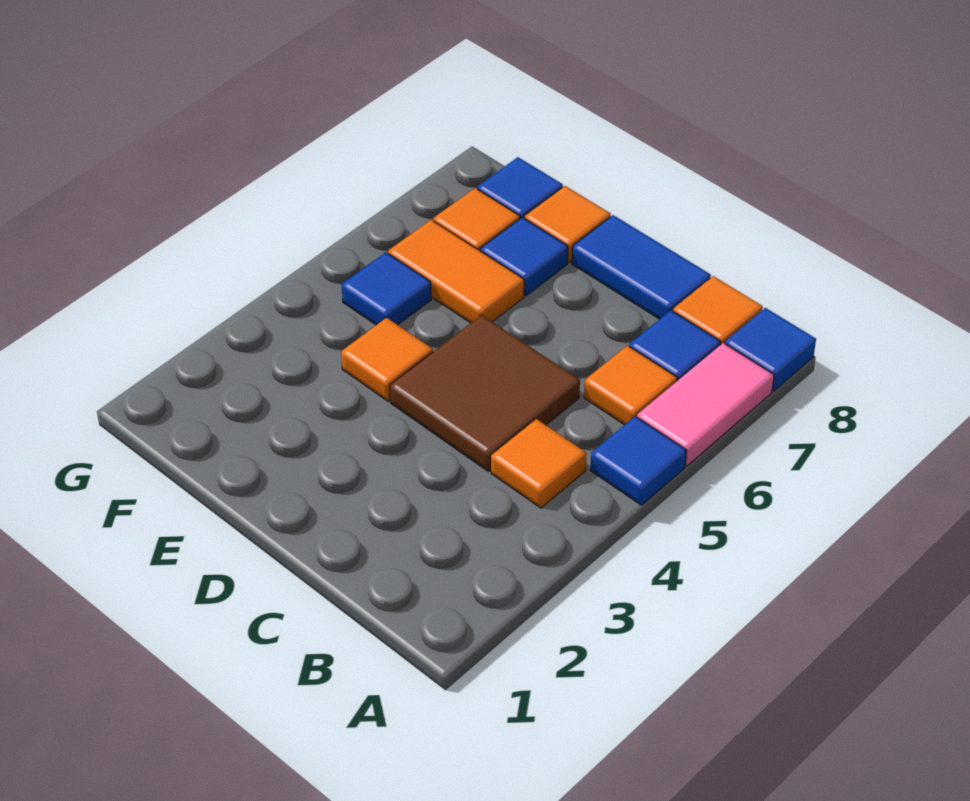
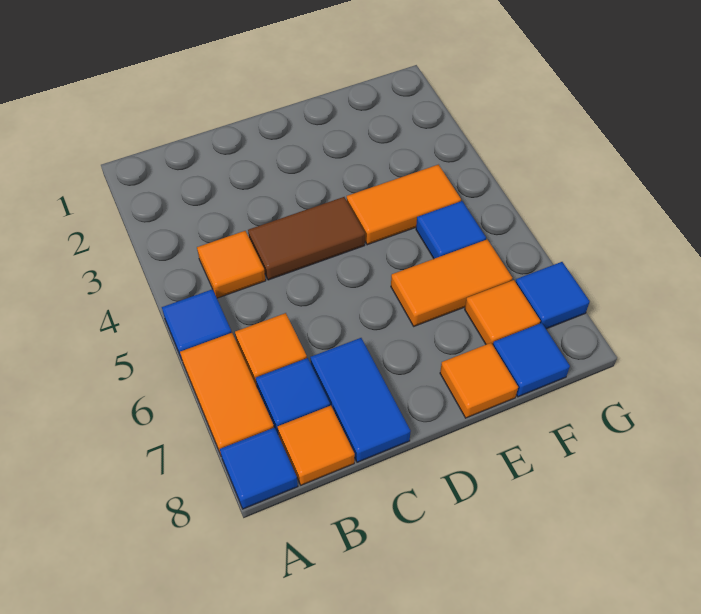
pink 1x2 tile [637,343,774,466] -> orange 1x2 tile [180,333,274,455]
brown 2x2 tile [390,315,580,471] -> brown 1x2 tile [248,197,365,280]
blue 1x2 tile [572,215,711,319] -> blue 1x2 tile turned to [310,338,411,462]
orange 1x1 tile [341,318,433,401] -> orange 1x2 tile [347,165,461,245]
blue 1x1 tile [480,217,568,296] -> blue 1x1 tile moved to [516,262,590,329]

